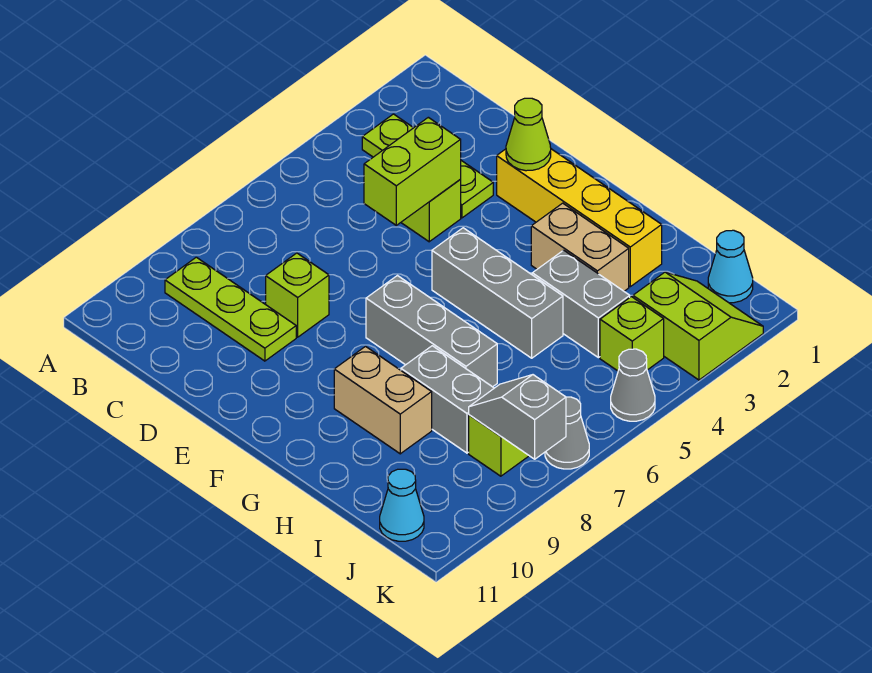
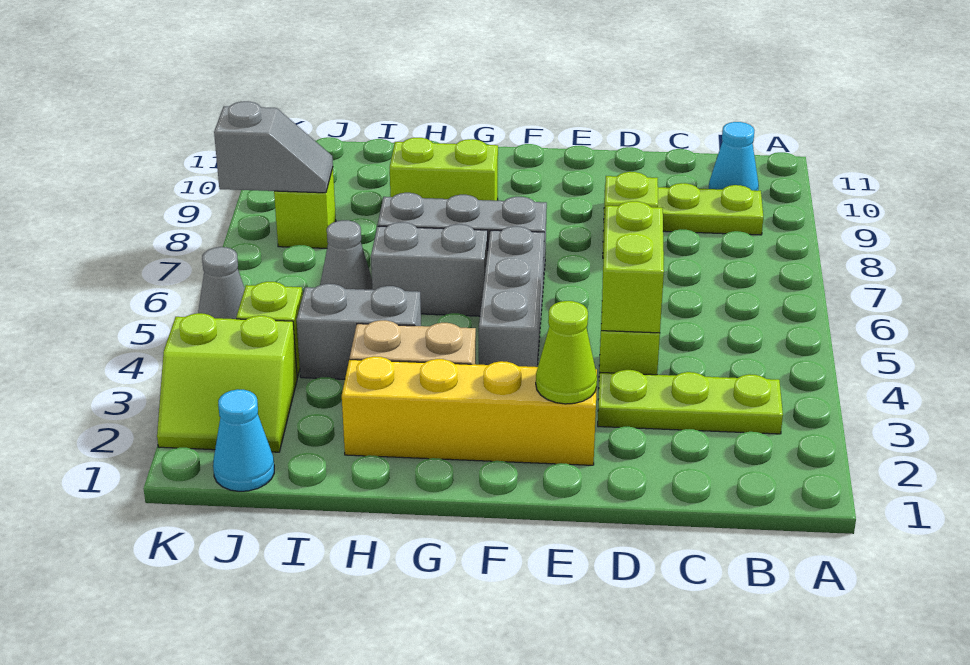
grey 1x3 brick [432,228,563,358] -> grey 1x3 brick turned to [479,226,544,367]
tan 1x2 brick [334,347,432,454] -> lime 1x2 brick [390,138,498,201]
grey 1x2 brick [401,346,494,453] -> grey 1x2 brick moved to [371,222,488,316]
cyan 1x1 cone [380,469,424,541] -> cyan 1x1 cone moved to [709,122,759,191]
grey 1x1 cone [545,397,589,469] -> grey 1x1 cone moved to [320,220,372,290]

